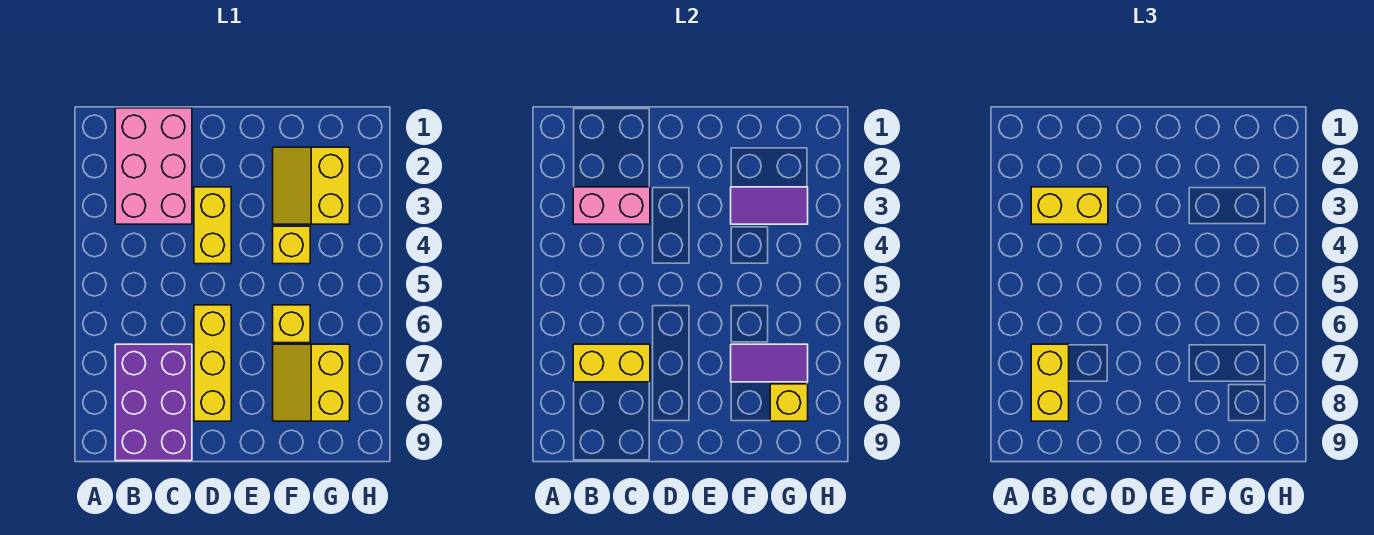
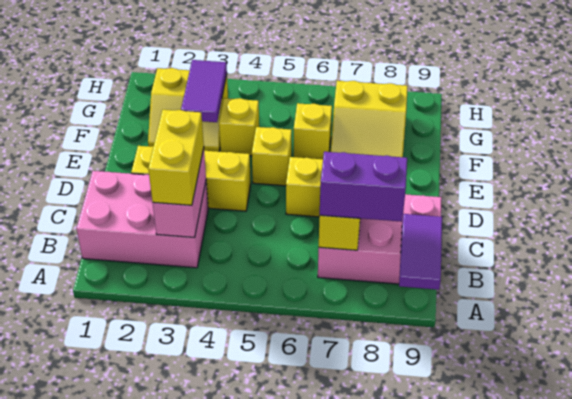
purple 2x3 brick [115,344,192,461] -> pink 2x3 brick [318,194,442,284]
yellow 1x2 brick [1031,344,1069,421] -> purple 1x2 brick [320,152,407,222]
yellow 1x2 brick [194,187,231,264] -> yellow 1x3 brick [131,146,251,211]
purple 1x2 tile [731,344,808,382] -> purple 1x2 tile moved to [399,214,442,290]
yellow 1x1 brick [770,384,808,421] -> yellow 1x1 brick moved to [252,127,292,186]

